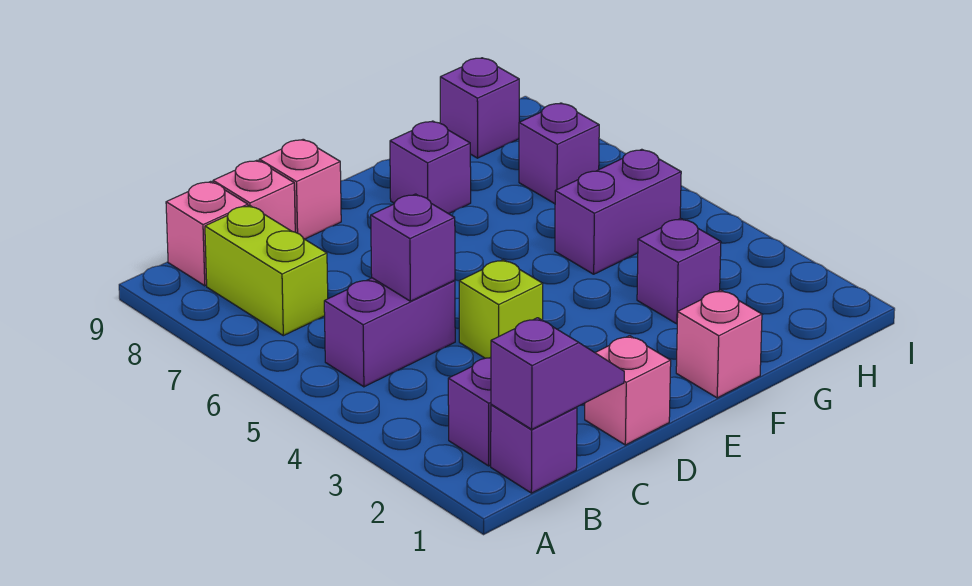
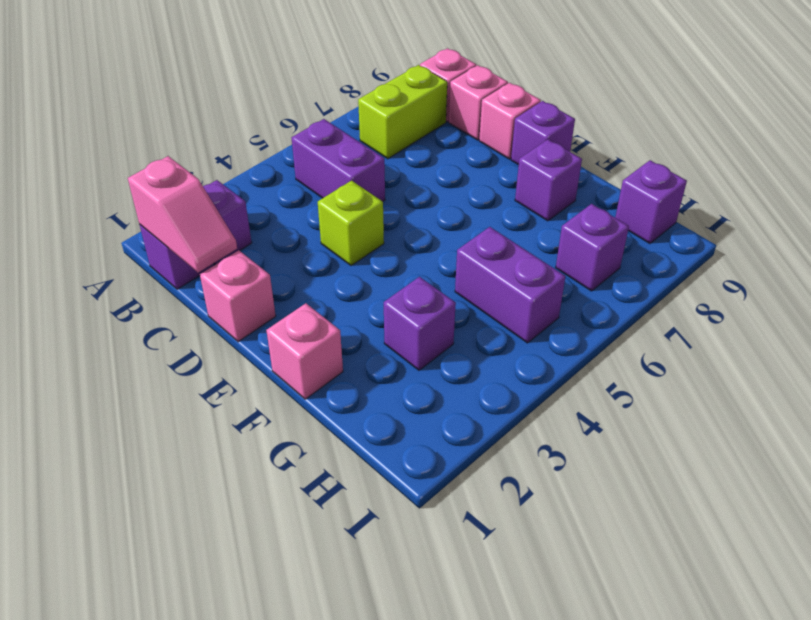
purple 1x2 slope [491,318,624,429] -> pink 1x2 slope [128,156,237,273]
purple 1x1 brick [371,194,455,301] -> purple 1x1 brick moved to [511,101,575,165]

